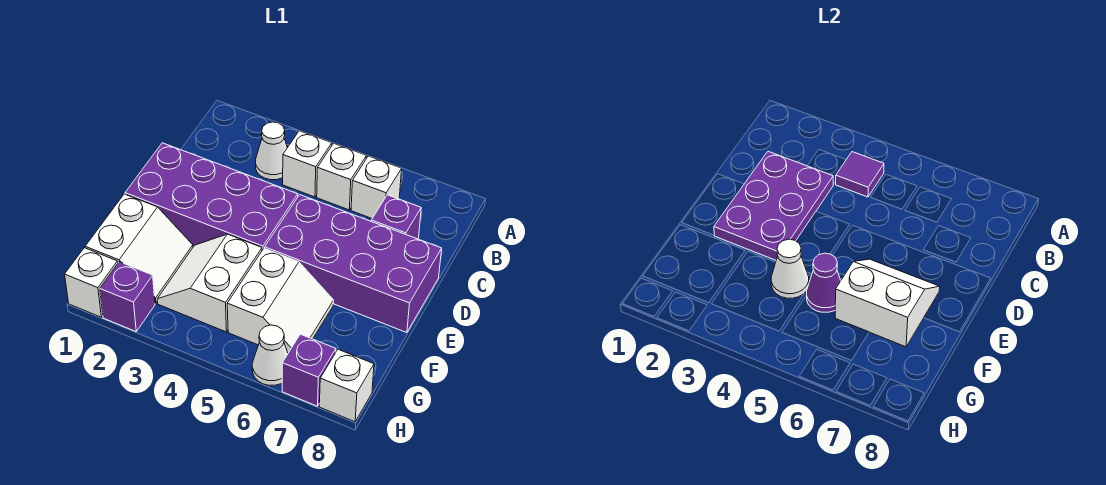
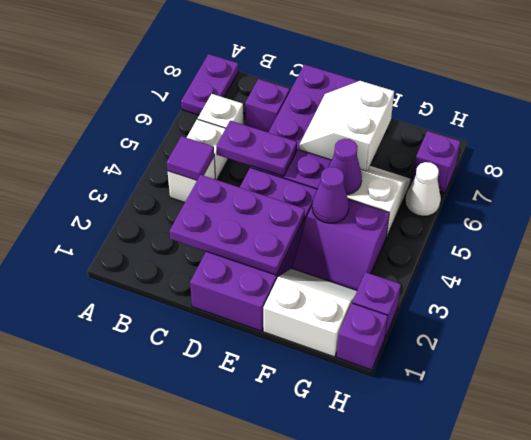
none -> purple 1x2 plate [181,54,238,115]
white 1x1 cone [256,122,287,180] -> none
none -> purple 1x2 plate [216,121,297,176]
white 2x2 slope [157,234,262,332] -> purple 2x2 slope [292,199,389,290]
white 1x1 cone [771,239,809,298] -> purple 1x1 cone [312,167,349,223]
white 1x1 brick [65,248,118,317] -> purple 1x1 brick [337,303,388,370]
white 1x1 brick [319,349,374,422] -> none

